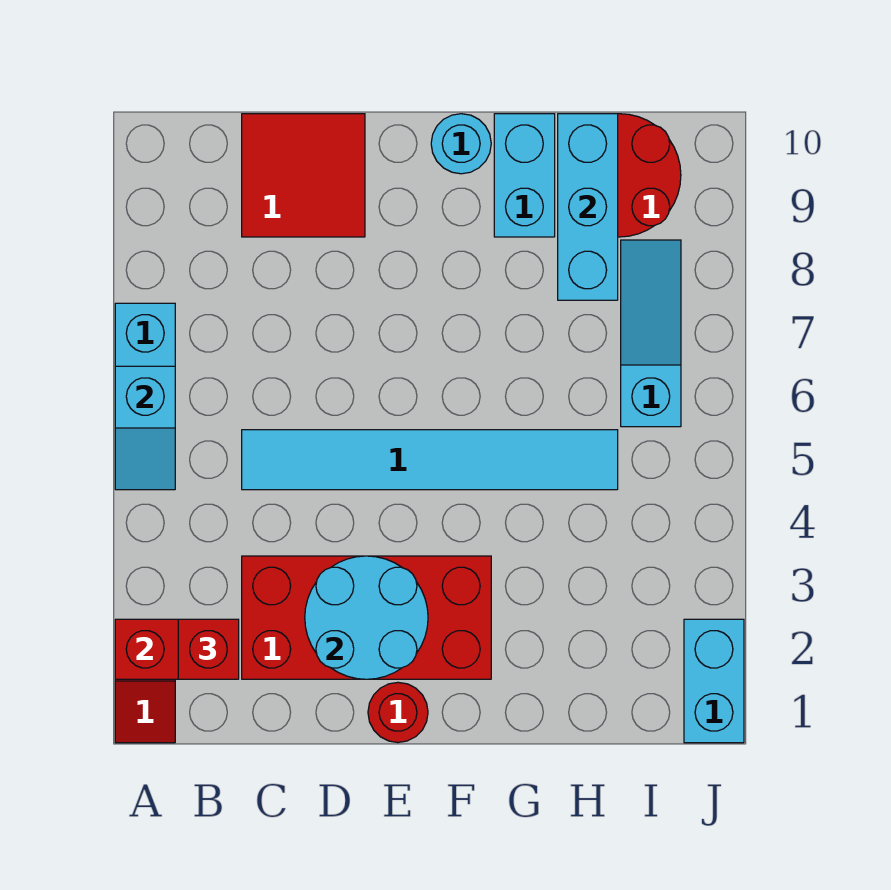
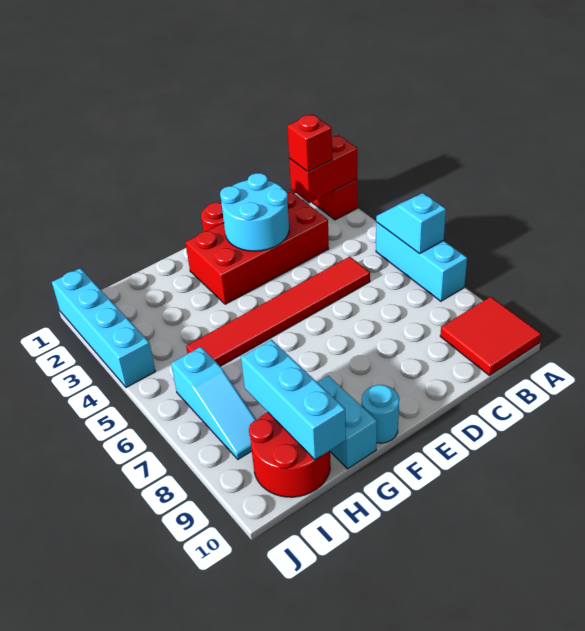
cyan 1x6 tile [242,430,618,490] -> red 1x6 tile [186,256,370,366]
red 2x2 tile [242,114,365,237] -> red 2x2 tile moved to [440,297,541,376]
cyan 1x2 brick [684,619,744,743] -> cyan 1x4 brick [52,268,155,388]

